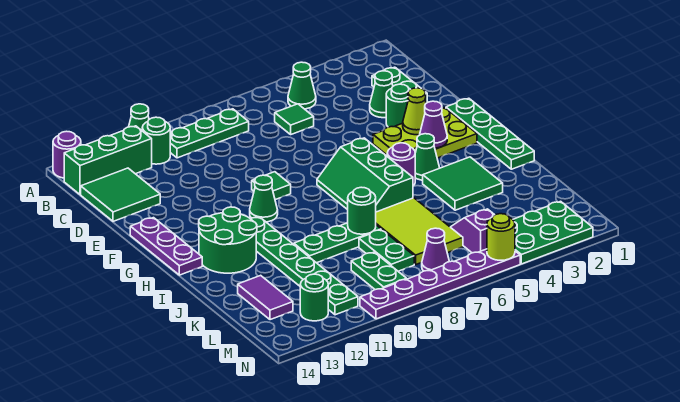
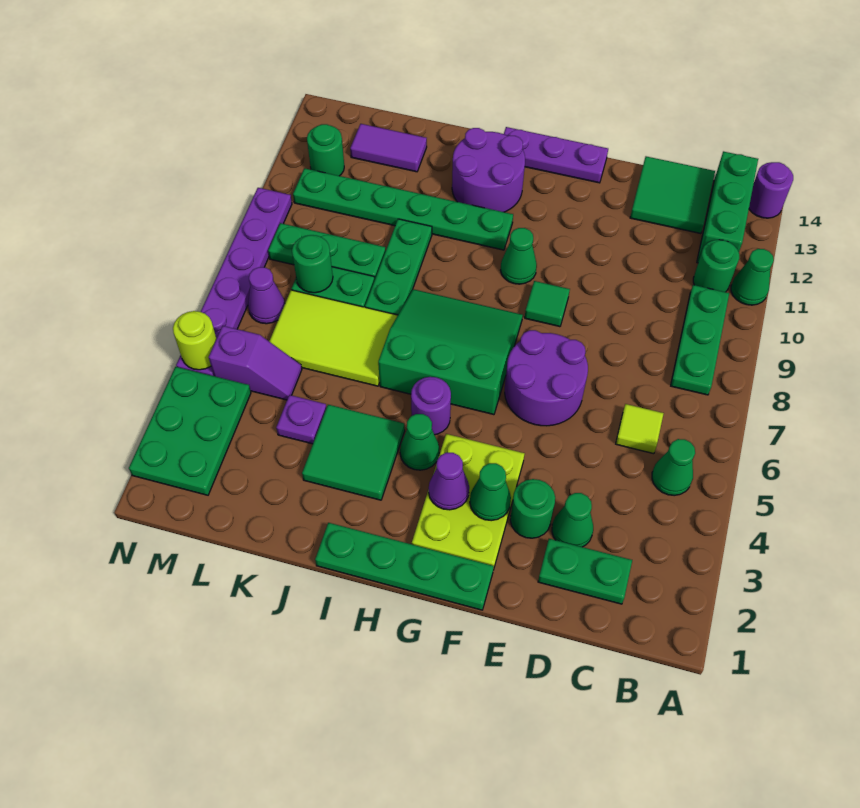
green 1x1 tile [275,104,314,134] -> lime 1x1 tile [616,404,664,454]
none -> purple 2x2 round brick [505,330,588,426]
lime 1x1 cone [403,88,426,135] -> green 1x1 cone [470,463,511,521]
green 2x3 slope [317,138,413,212] -> green 3x3 slope [378,289,523,415]
green 2x2 round brick [199,207,257,273] -> purple 2x2 round brick [452,128,525,212]
green 1x1 round brick [348,187,376,234] -> green 1x1 round brick moved to [292,235,333,293]
none -> purple 1x1 plate [276,395,327,444]
green 1x2 plate [351,252,406,290] -> green 1x3 plate [268,223,386,280]

